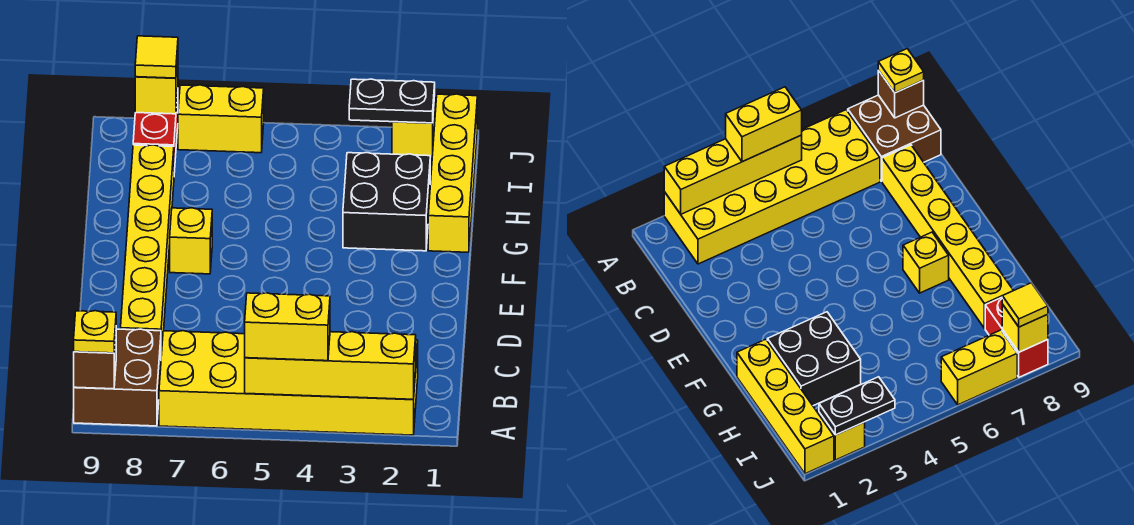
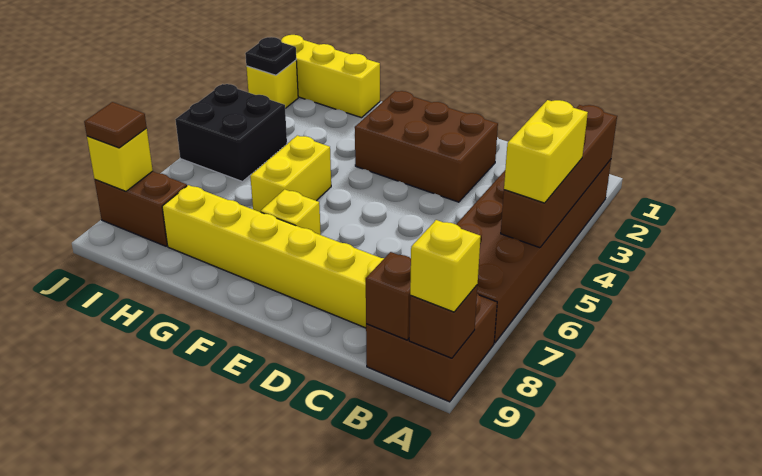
yellow 2x6 brick [159,331,418,435] -> brown 2x6 brick [456,159,611,343]
yellow 1x4 brick [245,332,416,399] -> brown 1x4 brick [501,105,617,248]
yellow 1x1 plate [74,311,116,353] -> yellow 1x1 brick [410,220,481,312]
none -> brown 1x1 brick [366,252,411,340]
none -> brown 2x3 brick [355,91,498,202]
yellow 1x4 brick [428,94,477,252] -> yellow 1x3 brick [281,35,380,118]
black 2x2 brick [343,153,430,251] -> black 2x2 brick moved to [175,84,287,182]
red 1x2 brick [133,93,178,172] -> brown 1x2 brick [95,171,187,246]
black 1x2 plate [349,79,435,123] -> black 1x1 plate [245,37,296,75]
yellow 1x2 brick [178,85,264,153] -> yellow 1x2 brick moved to [250,135,331,212]
yellow 1x1 tile [135,36,178,78] -> brown 1x1 tile [84,102,147,148]

